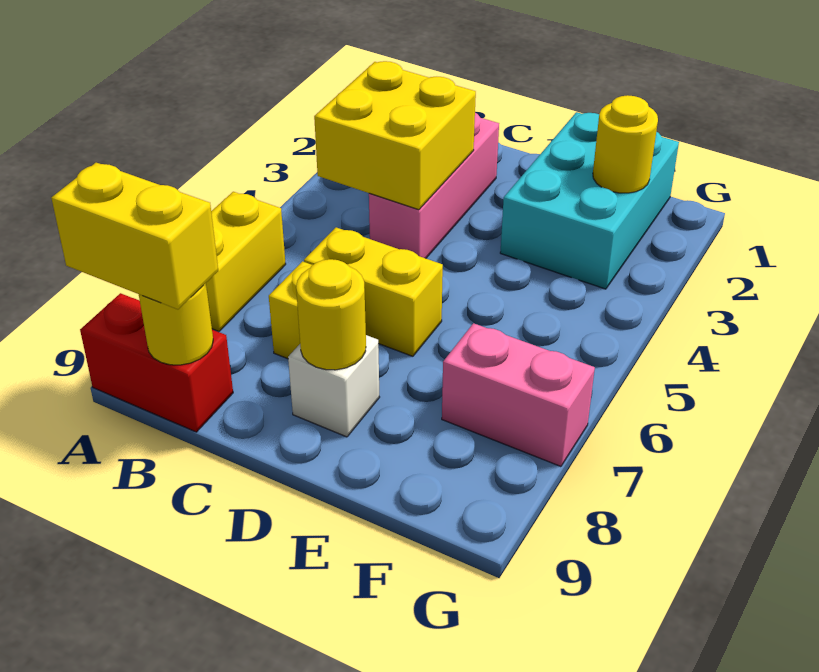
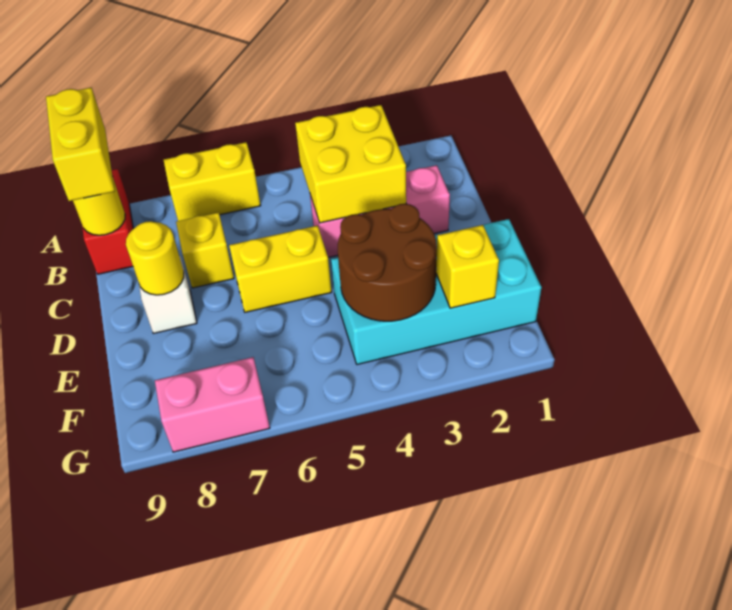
yellow 1x2 brick [304,227,443,356] -> yellow 1x2 brick turned to [229,226,332,312]
cyan 2x3 brick [500,112,679,289] -> cyan 2x4 brick [331,219,541,364]
none -> brown 2x2 round brick [338,204,437,321]
yellow 1x1 round brick [593,95,658,193] -> yellow 1x1 brick [436,225,499,308]
pink 1x2 brick [442,323,595,466] -> pink 1x2 brick turned to [155,357,270,452]

